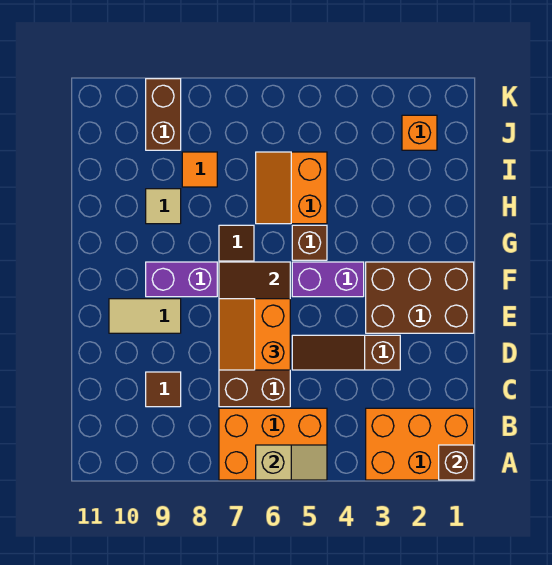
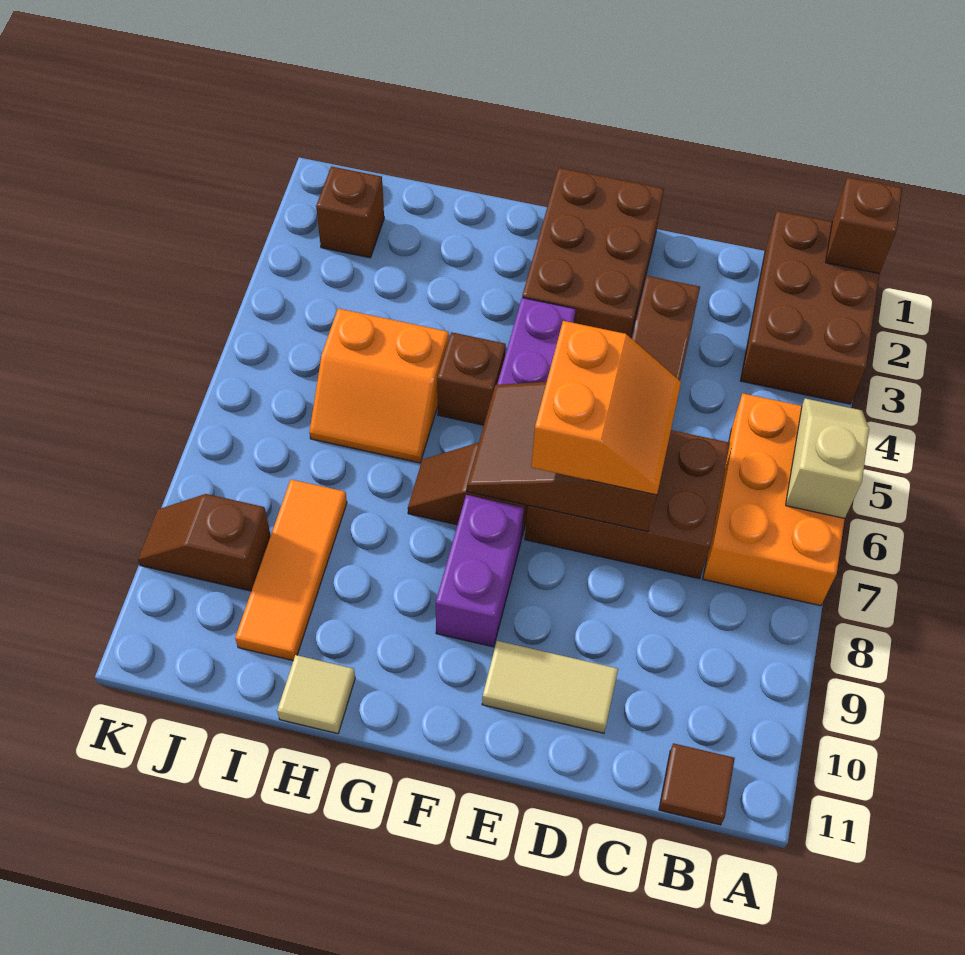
orange 2x3 brick [366,408,474,480] -> brown 2x3 brick [741,211,879,404]
brown 1x1 tile [146,372,181,407] -> brown 1x1 tile moved to [659,743,735,825]
orange 2x2 slope [219,299,290,370] -> orange 2x2 slope turned to [531,321,681,495]
tan 1x2 tile [109,299,181,333] -> tan 1x2 tile turned to [482,641,618,733]
tan 1x1 tile [146,189,181,224] -> tan 1x1 tile moved to [277,655,355,734]
orange 1x1 tile [182,152,217,187] -> orange 1x3 tile [235,480,347,660]
orange 1x1 brick [402,115,437,150] -> brown 1x1 brick [316,166,384,258]
brown 1x2 brick [146,79,181,150] -> brown 1x2 slope [138,494,271,591]

